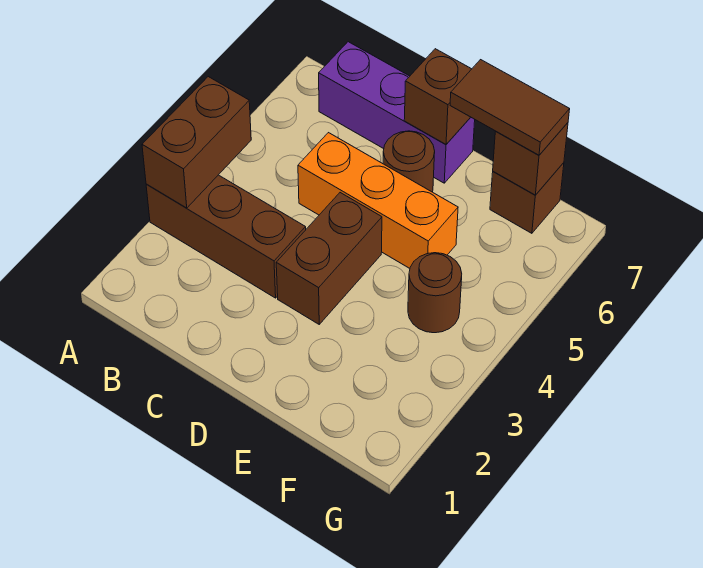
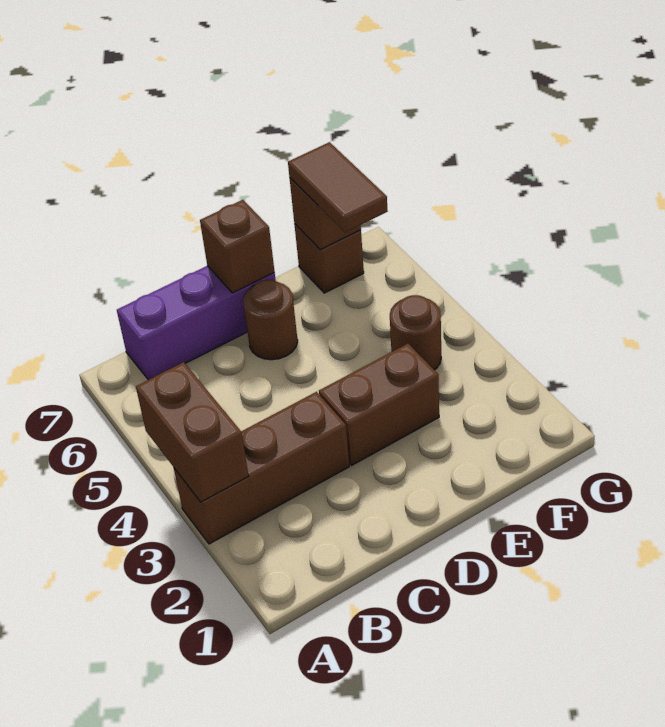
orange 1x3 brick [298,133,458,268] -> none
brown 1x2 brick [276,193,382,324] -> brown 1x2 brick turned to [319,344,439,465]
brown 1x2 tile [450,60,570,155] -> brown 1x2 tile turned to [288,142,388,232]

